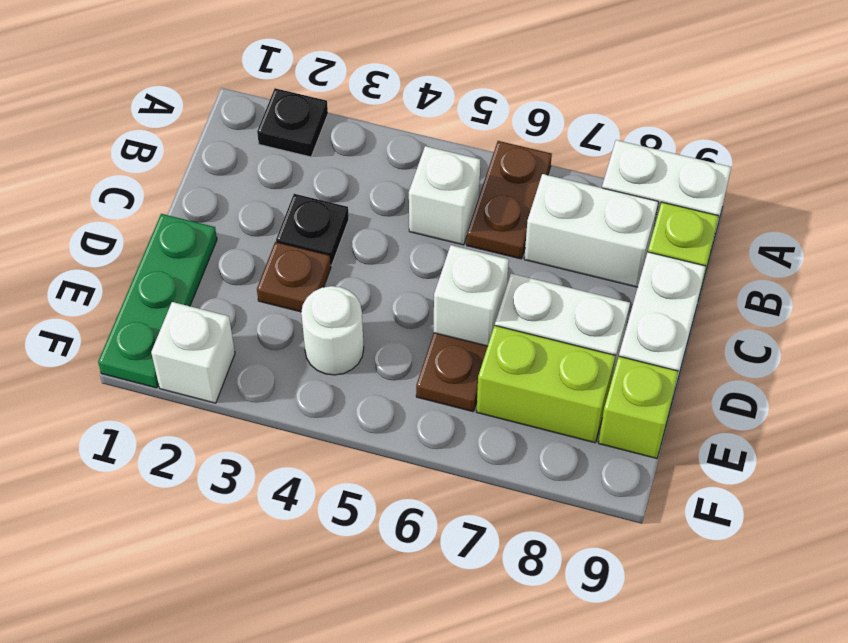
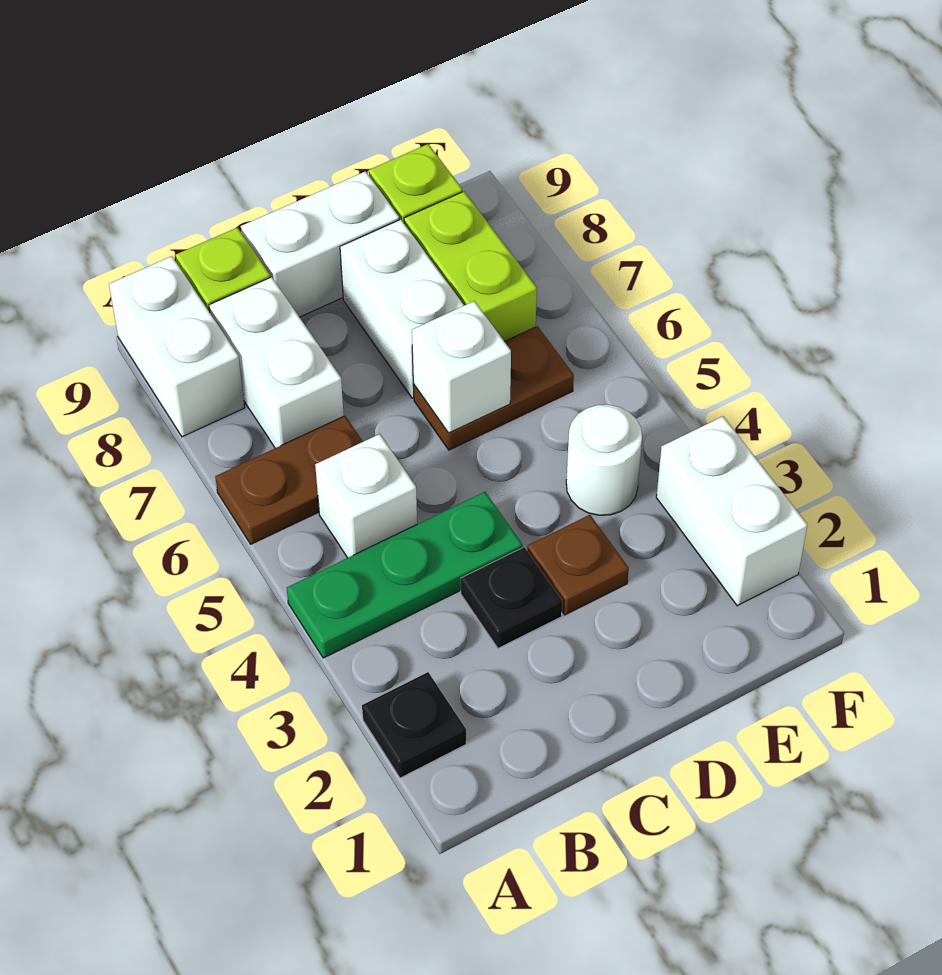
green 1x3 plate [98,214,217,388] -> green 1x3 plate moved to [287,492,522,658]
white 1x1 brick [151,302,235,403] -> white 1x2 brick [656,417,807,606]

